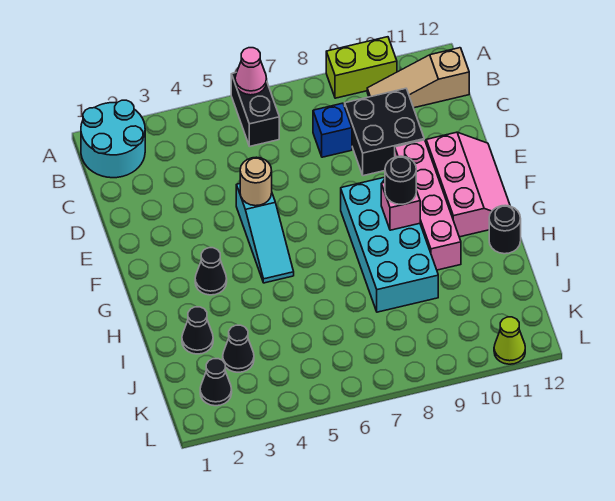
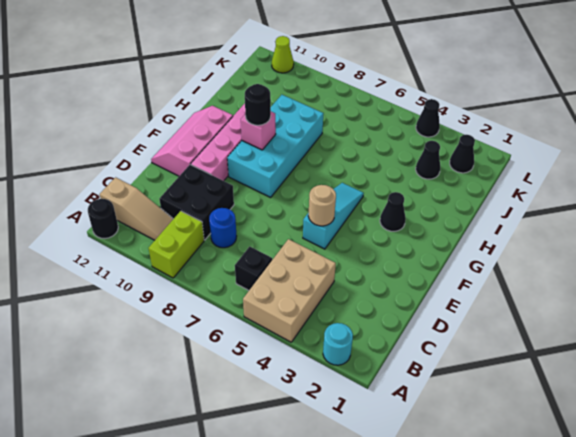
cyan 2x2 round brick [81,100,145,178] -> cyan 1x1 round brick [323,323,353,365]
none -> tan 2x3 brick [243,239,336,342]
black 1x2 brick [231,72,279,146] -> black 1x1 brick [235,246,272,290]
pink 1x1 cone [235,48,267,95] -> none
lime 1x2 brick [326,37,397,98] -> lime 1x2 brick turned to [149,211,204,278]
blue 1x1 brick [313,103,352,157] -> blue 1x1 round brick [209,208,237,248]
black 1x1 round brick [489,205,521,254] -> black 1x1 round brick moved to [88,199,118,239]
black 1x1 cone [182,307,213,354] -> black 1x1 cone moved to [416,99,440,137]

